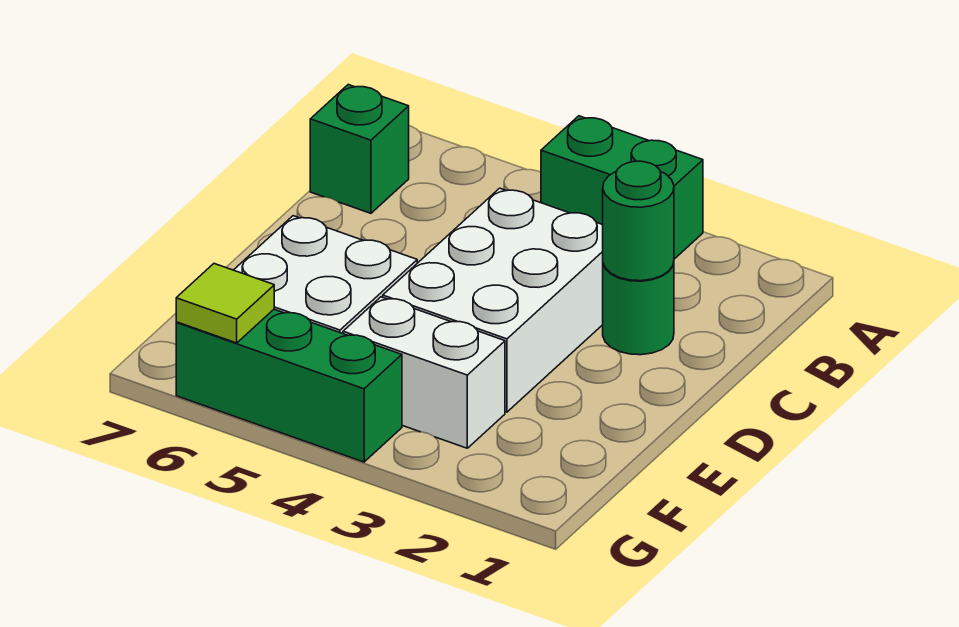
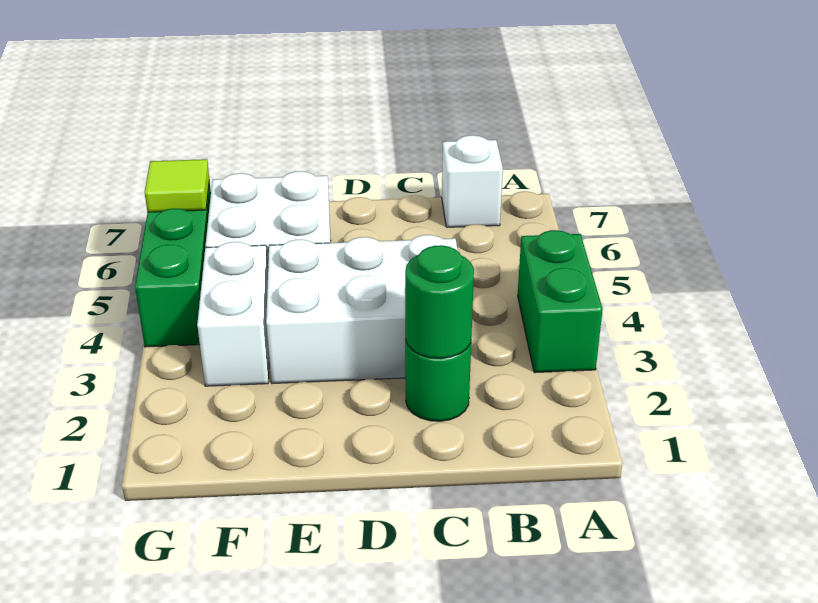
green 1x1 brick [310,85,409,213] -> white 1x1 brick [442,135,503,227]

